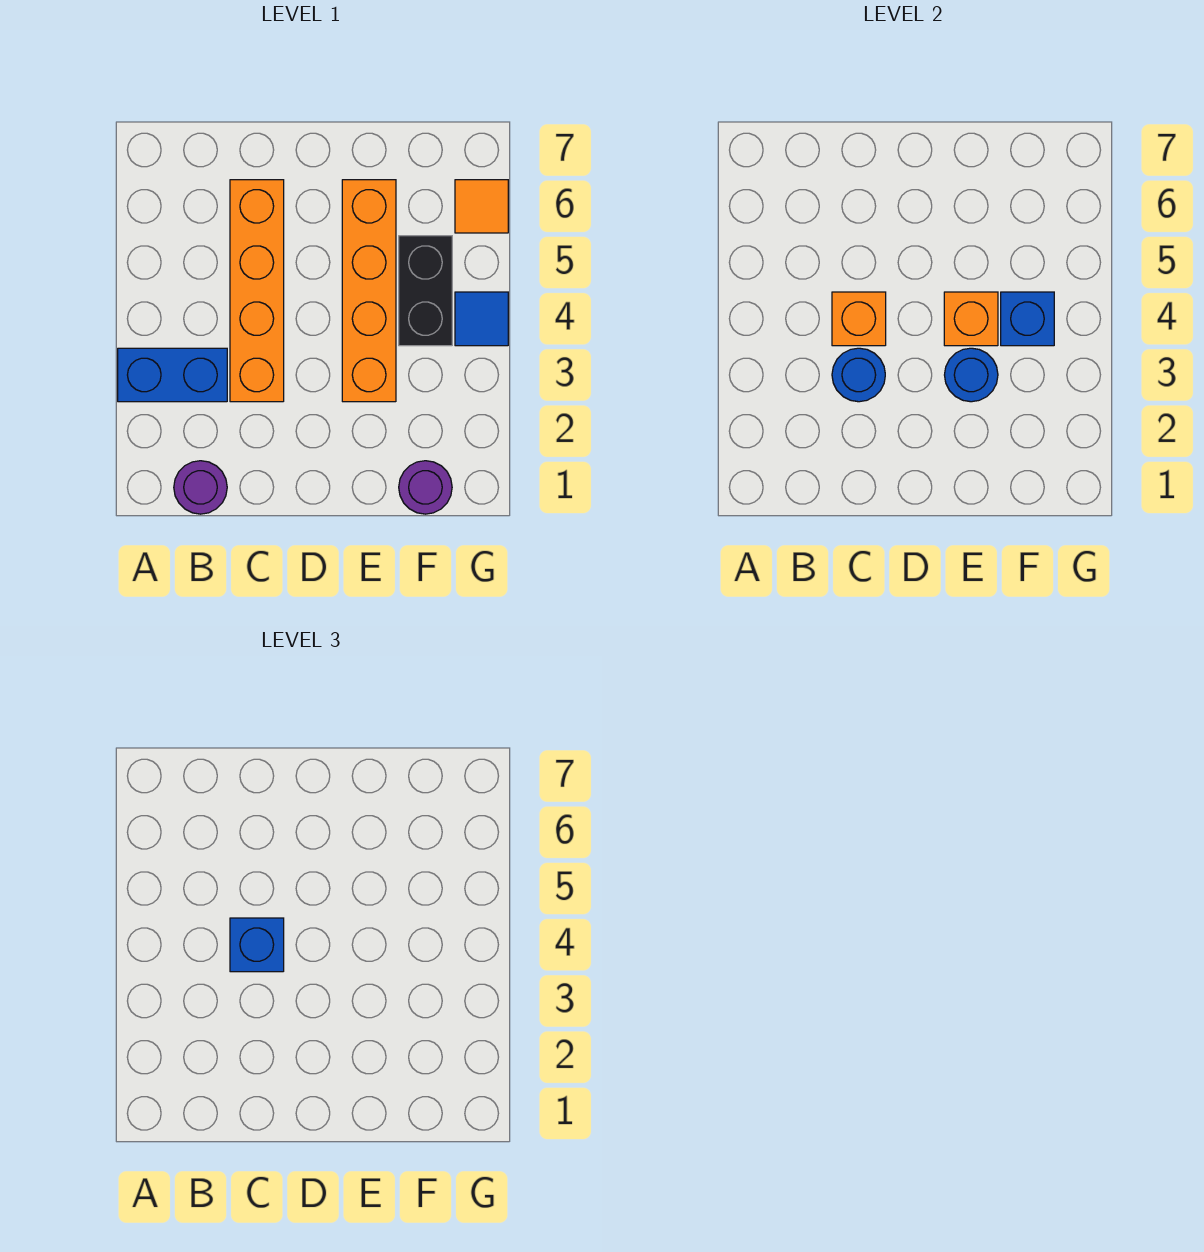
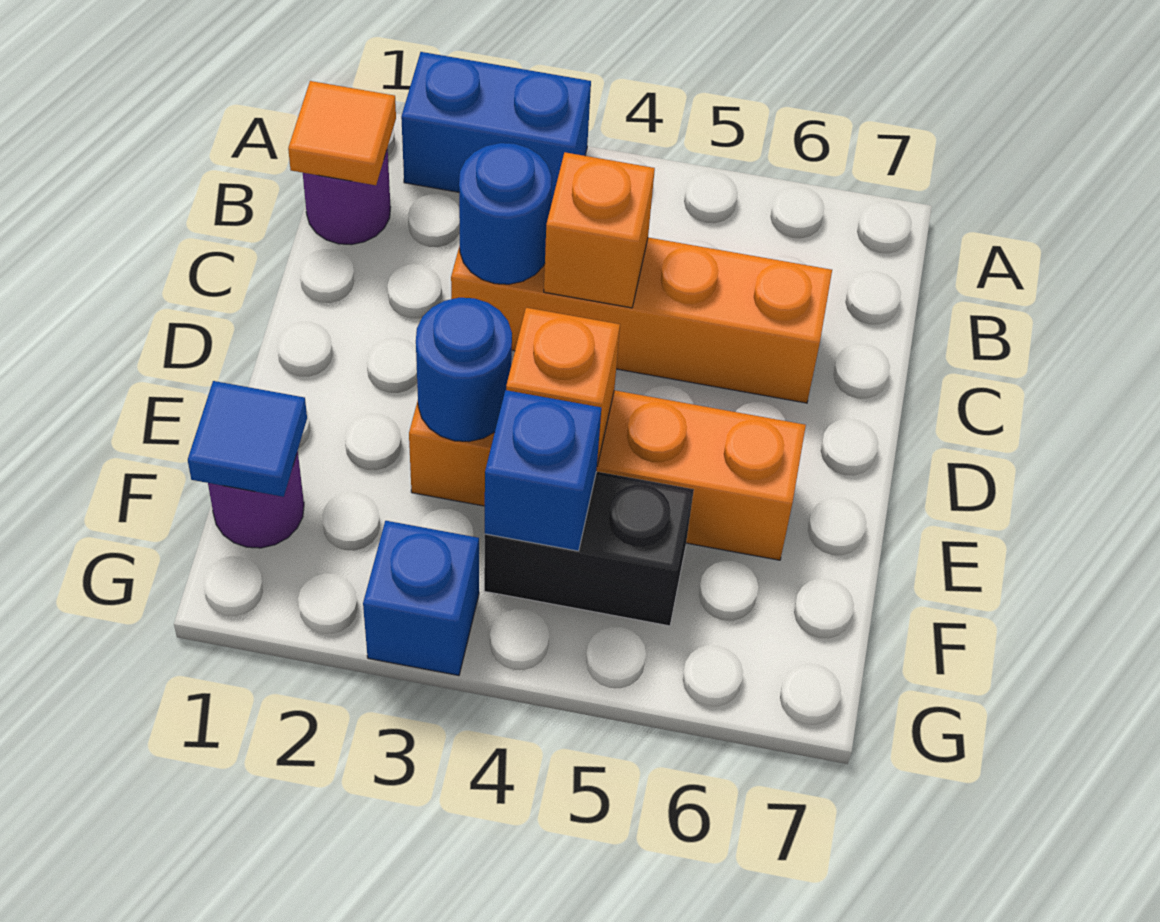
blue 1x2 brick [118,348,227,402] -> blue 1x2 brick turned to [401,52,591,208]
blue 1x1 brick [230,918,284,972] -> blue 1x1 brick moved to [363,521,479,675]
blue 1x1 tile [455,292,508,346] -> blue 1x1 tile moved to [188,381,307,497]
orange 1x1 tile [455,180,508,233] -> orange 1x1 tile moved to [288,81,396,185]

